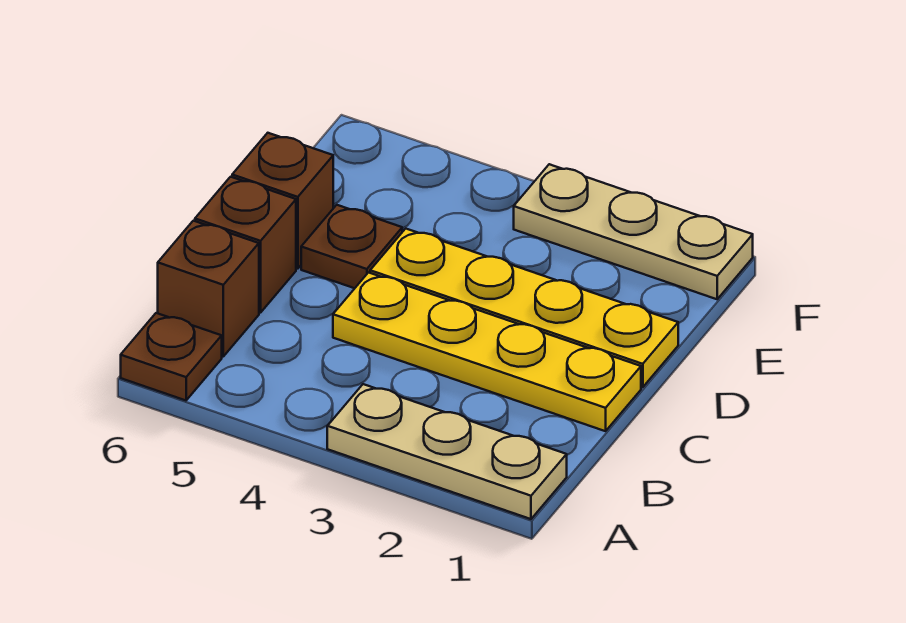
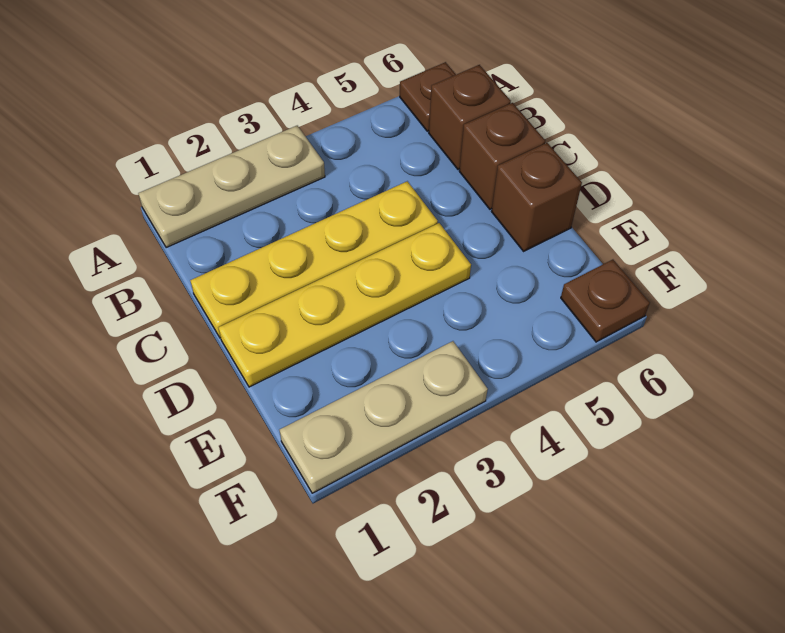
brown 1x1 plate [301,205,402,288] -> brown 1x1 plate moved to [561,260,650,342]

